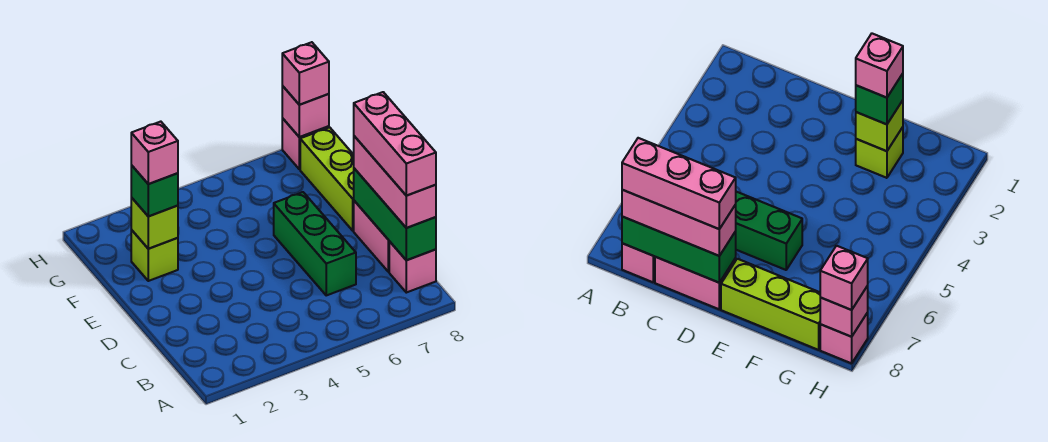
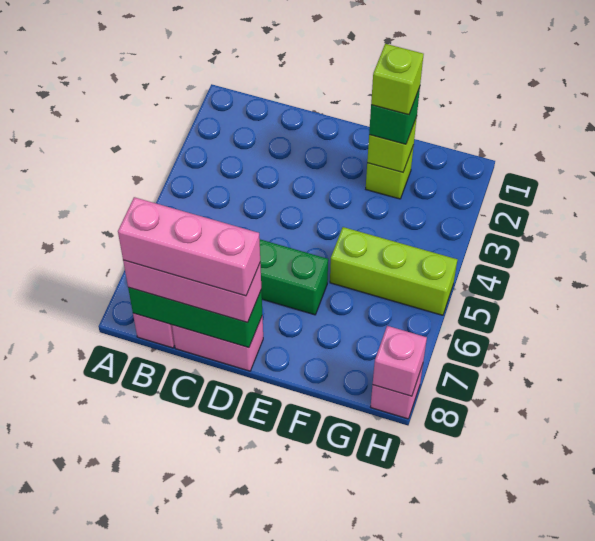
lime 1x3 brick [300,127,354,231] -> lime 1x3 brick moved to [330,227,457,315]
pink 1x1 brick [131,122,178,184] -> lime 1x1 brick [371,44,424,115]
pink 1x1 brick [282,42,329,105] -> none

